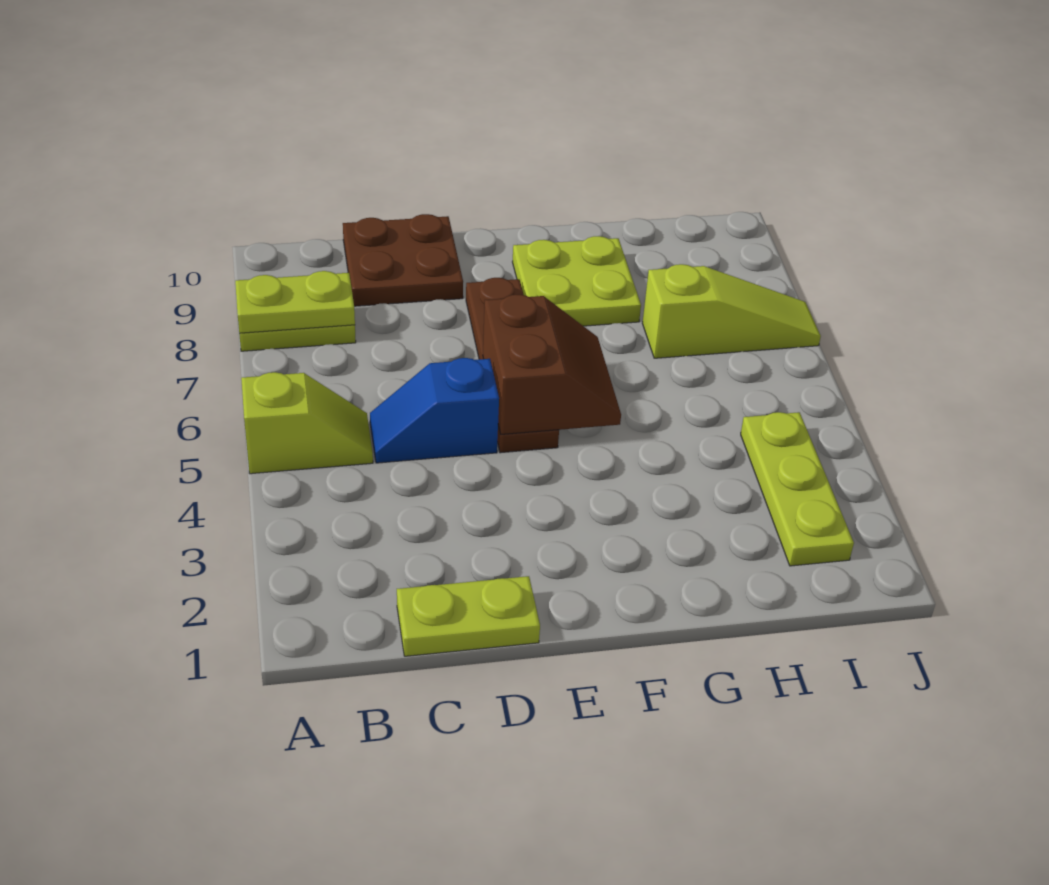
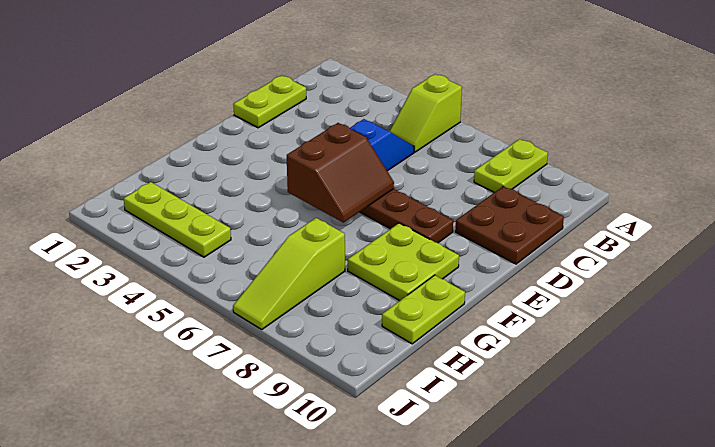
lime 1x2 plate [235,271,355,333] -> lime 1x2 plate moved to [382,275,465,344]
brown 2x2 slope [483,295,621,434] -> brown 2x2 slope turned to [287,123,394,223]

